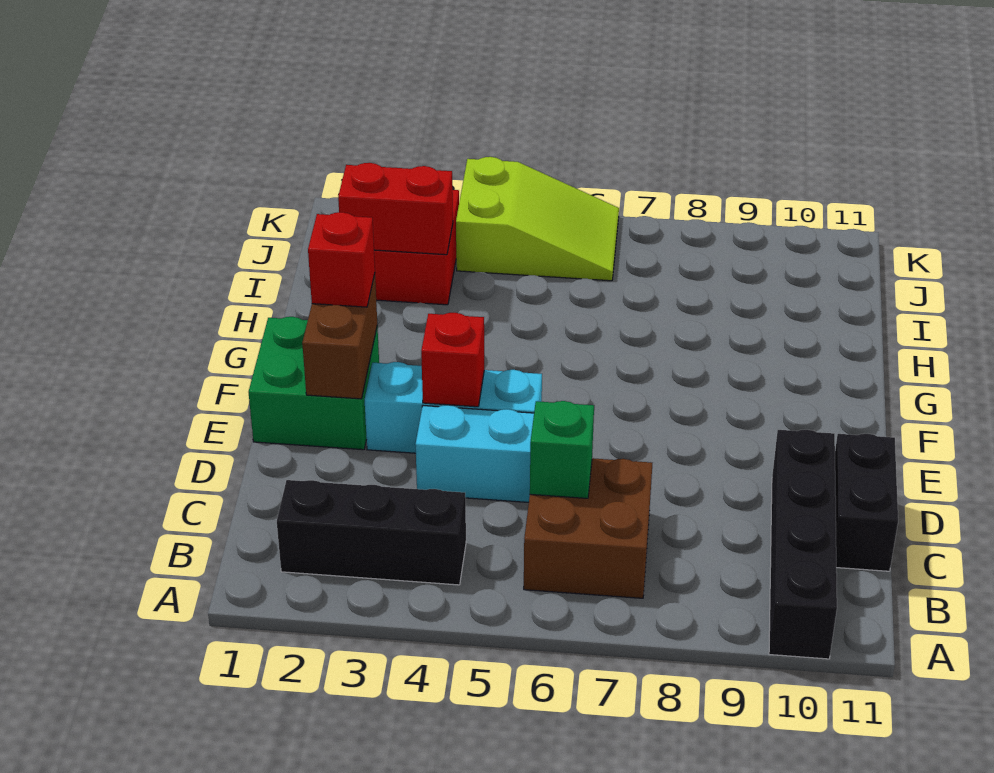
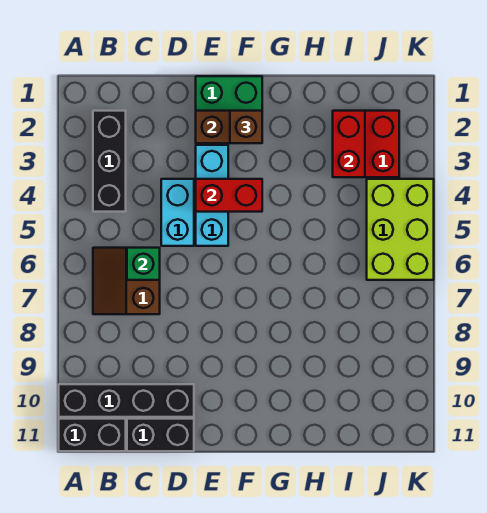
none -> black 1x2 brick [59,419,126,451]
brown 2x2 brick [524,458,652,598] -> brown 2x2 slope [93,248,160,314]
red 1x1 brick [421,313,484,407] -> red 1x2 brick [196,179,262,212]
red 1x1 brick [308,212,375,307] -> brown 1x1 brick [230,111,262,143]
lime 2x3 slope [456,157,619,281] -> lime 2x3 brick [367,179,434,280]

